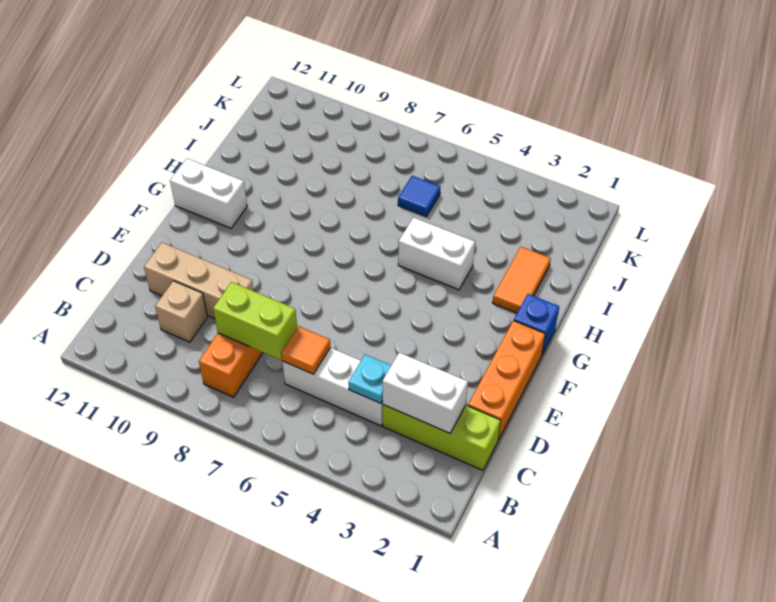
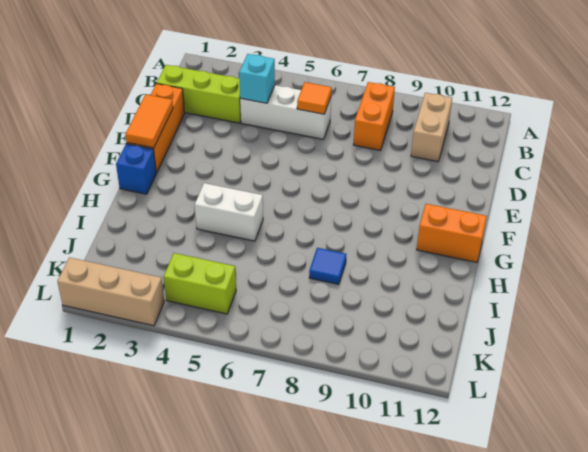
white 1x2 brick [383,353,468,433] -> none
cyan 1x1 plate [348,355,391,403] -> cyan 1x1 brick [239,54,275,103]
lime 1x2 brick [213,282,297,360] -> lime 1x2 brick moved to [164,253,236,314]
tan 1x1 brick [155,281,207,342] -> tan 1x2 brick [411,93,452,162]
tan 1x3 brick [144,243,254,319] -> tan 1x3 brick moved to [57,257,164,326]
white 1x2 brick [170,159,247,228] -> orange 1x2 brick [417,204,487,262]
orange 1x2 tile [493,247,551,313] -> orange 1x2 tile moved to [125,94,173,148]
blue 1x1 tile [398,176,440,216] -> blue 1x1 tile moved to [309,248,346,284]

